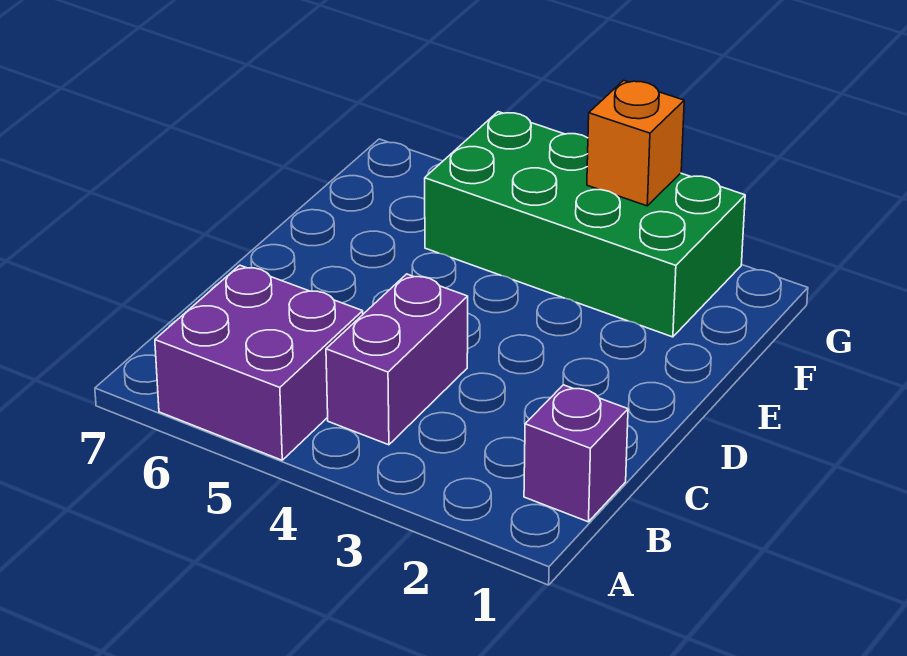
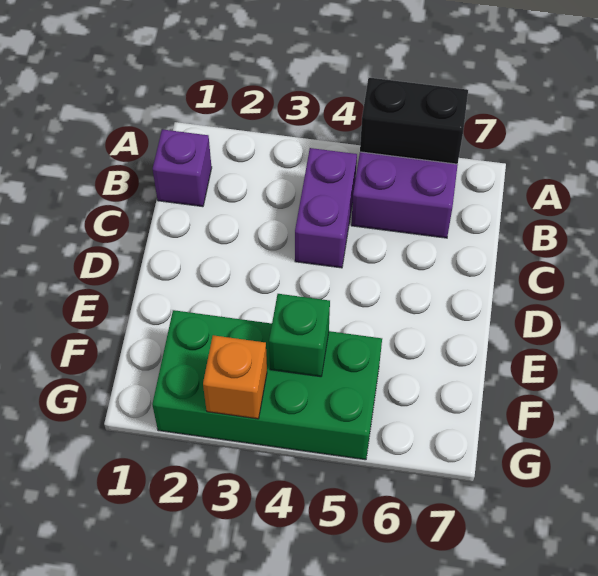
none -> black 1x2 brick [360,78,468,164]
none -> green 1x1 brick [269,294,330,377]

